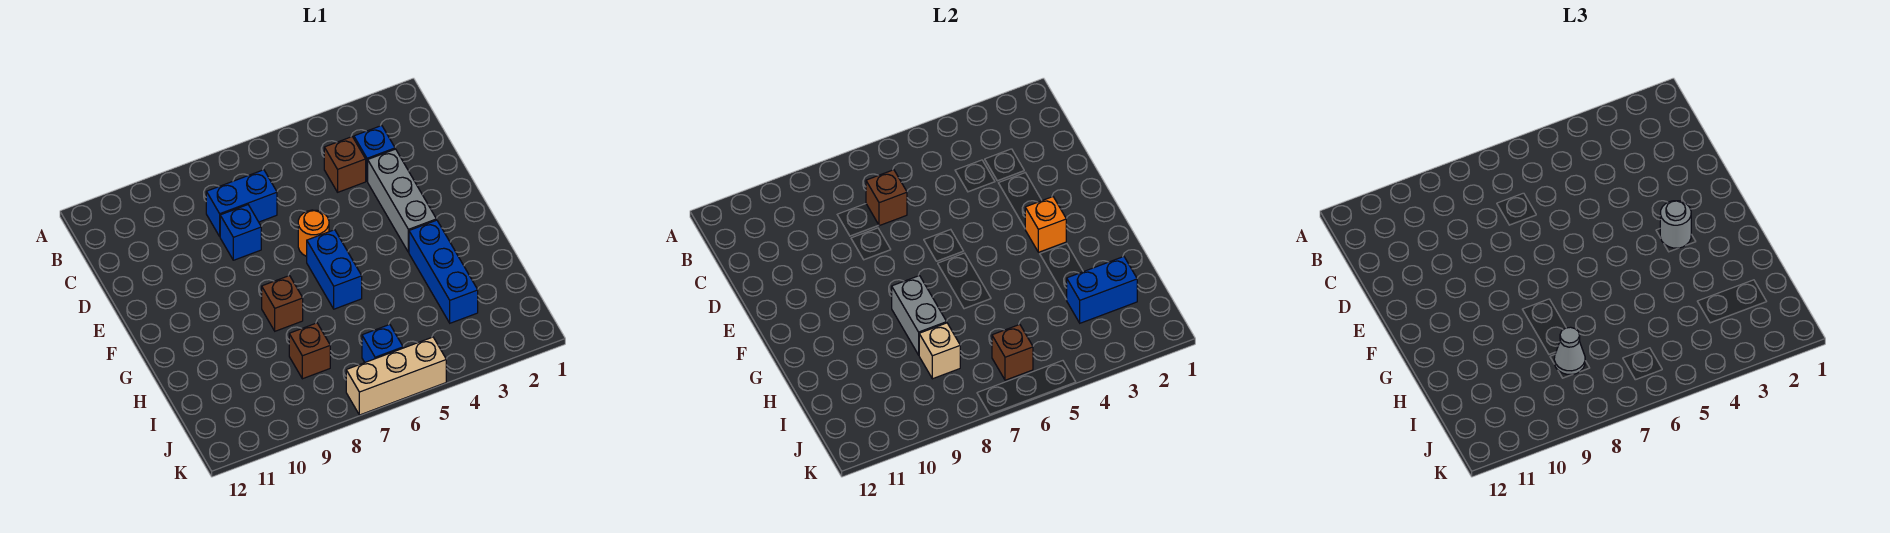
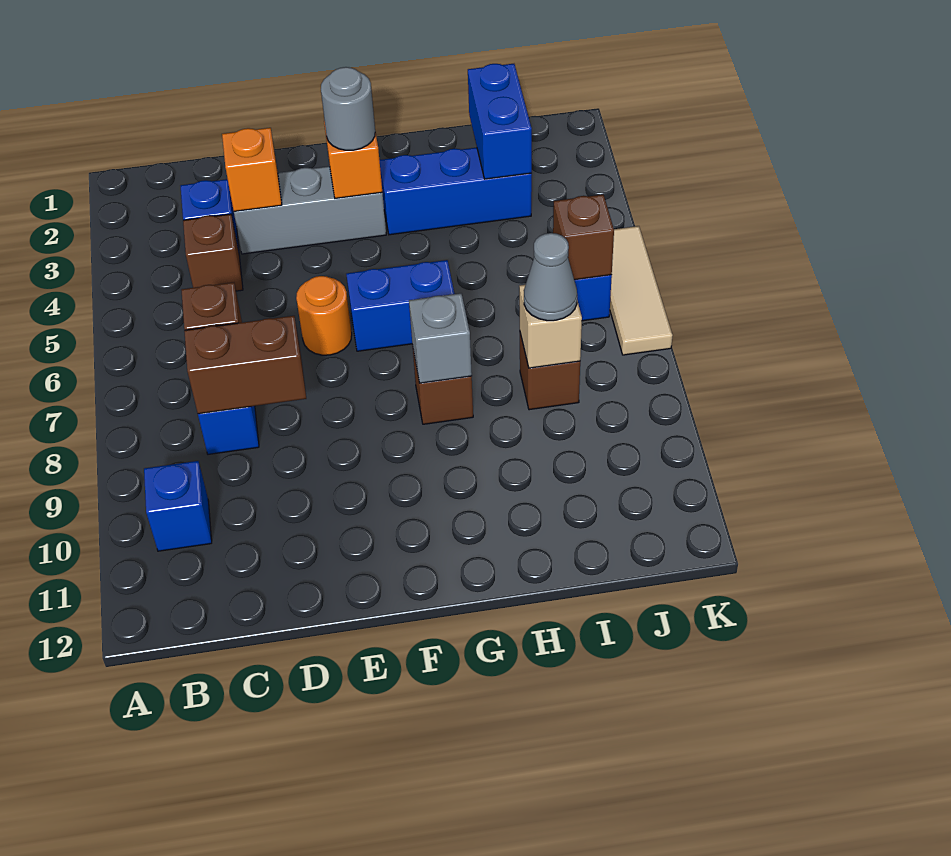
none -> brown 1x2 brick [184,316,306,414]
none -> orange 1x1 brick [222,128,282,211]
blue 1x1 brick [220,205,261,260] -> blue 1x1 brick moved to [144,461,212,551]
grey 1x2 brick [892,276,947,355] -> grey 1x1 brick [409,293,472,383]
tan 1x3 brick [346,337,446,415] -> tan 1x3 tile [610,226,673,355]

